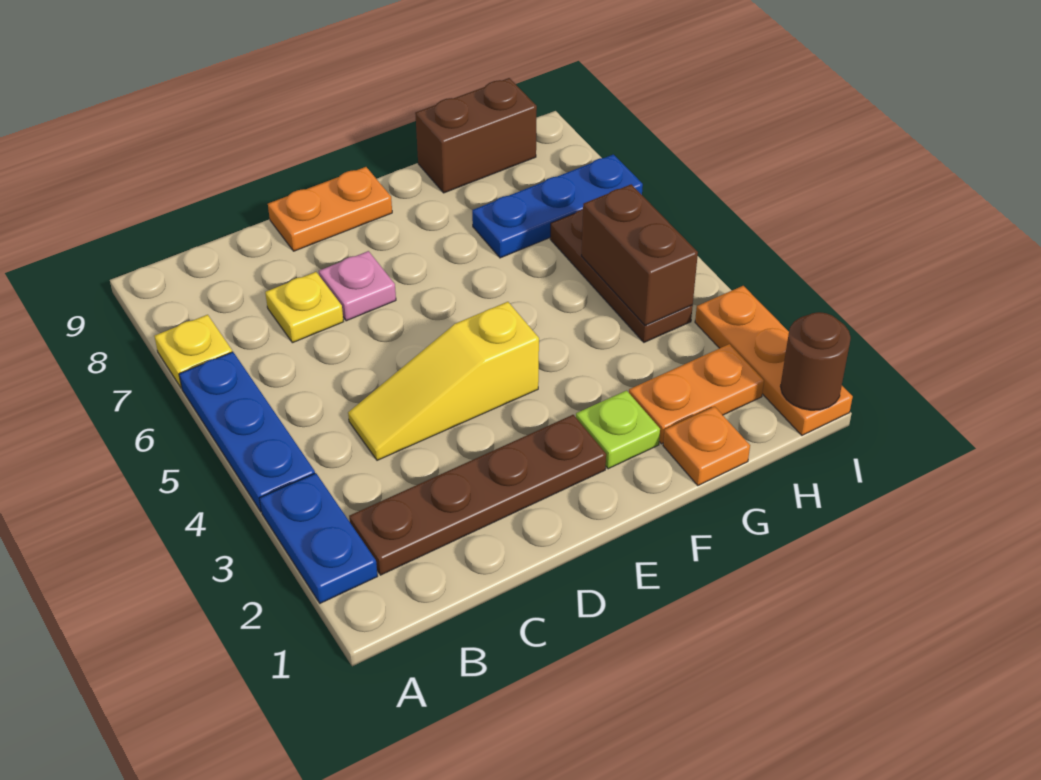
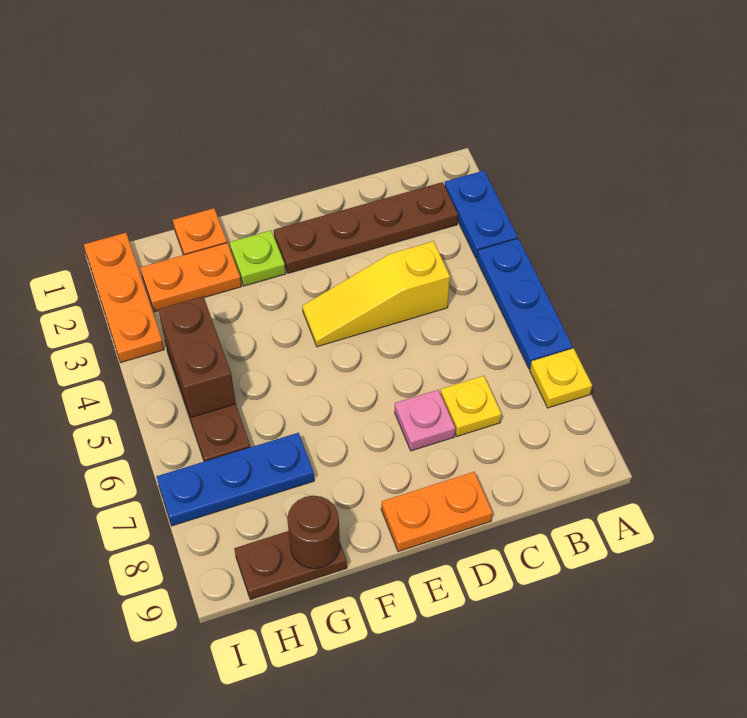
yellow 1x3 slope [348,302,539,460] -> yellow 1x3 slope turned to [302,241,450,347]
brown 1x2 brick [415,78,537,193] -> brown 1x2 plate [234,531,347,600]
brown 1x1 round brick [780,312,851,410] -> brown 1x1 round brick moved to [287,496,340,569]

